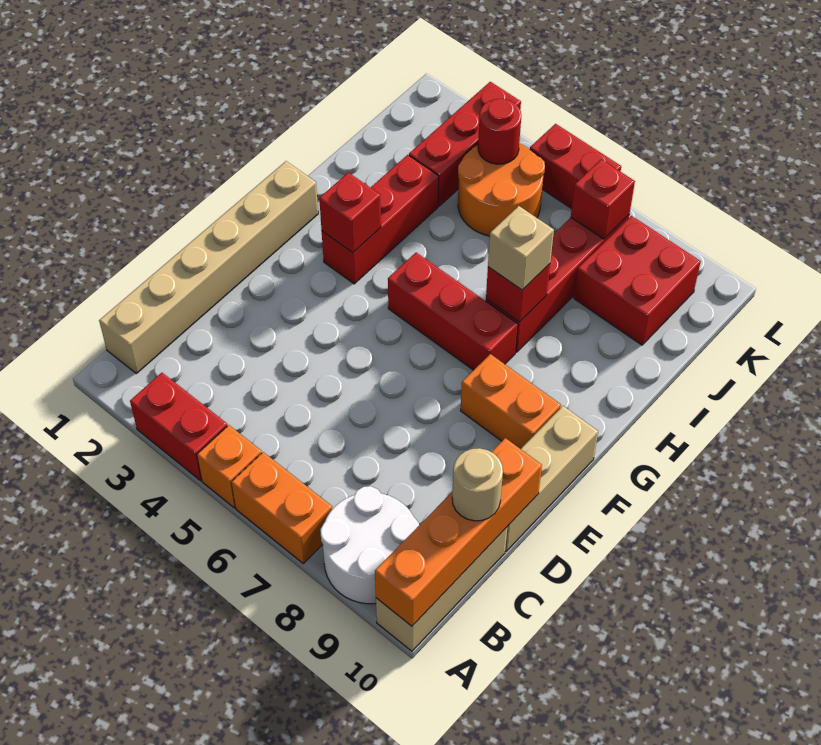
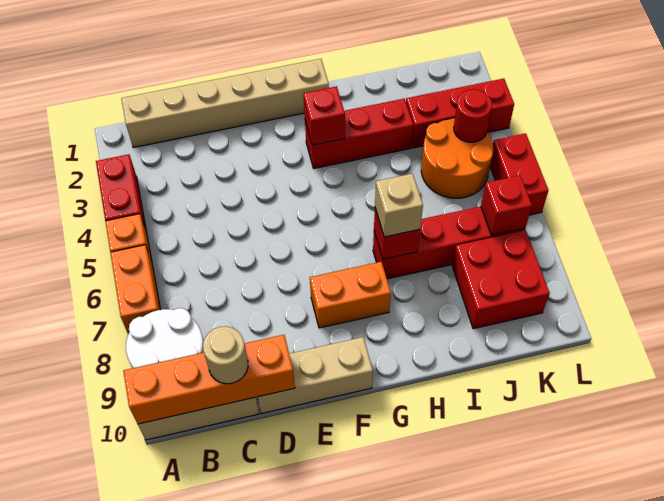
orange 1x2 brick [461,354,561,449] -> orange 1x2 brick turned to [310,262,391,328]
red 1x3 brick [388,253,518,370] -> none

